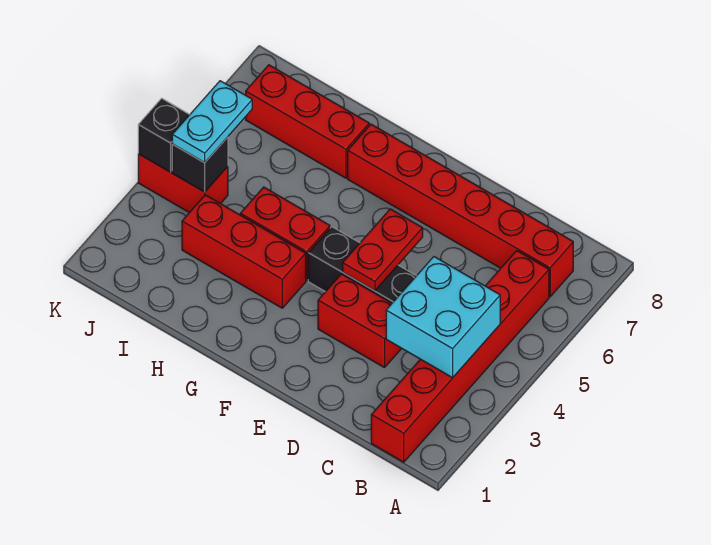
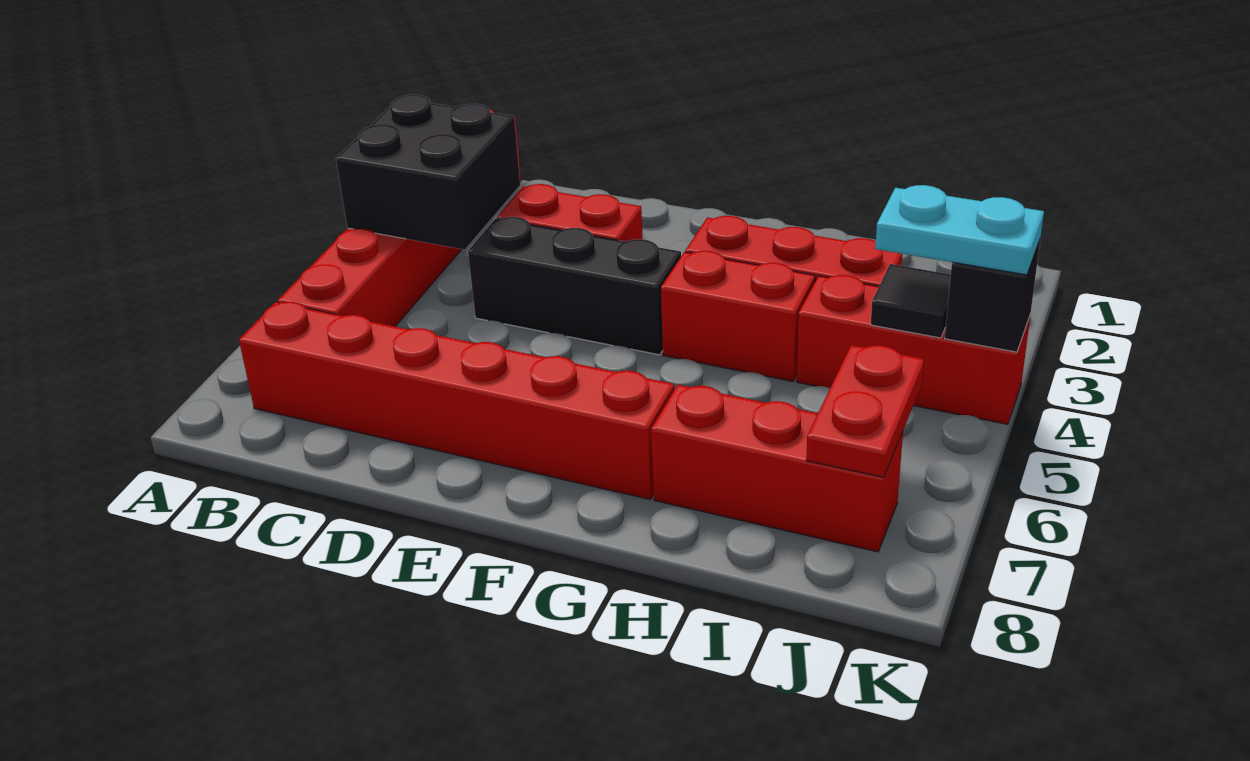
cyan 2x2 brick [386,257,500,378] -> black 2x2 brick [336,95,520,250]
red 1x2 plate [343,209,423,291] -> red 1x2 plate moved to [806,345,924,477]
red 1x2 brick [138,154,228,213] -> red 1x3 brick [797,275,1031,424]
black 1x1 brick [172,137,228,192] -> black 1x1 tile [871,264,951,338]
cyan 1x2 plate [172,81,252,163] -> cyan 1x2 plate turned to [875,185,1044,275]

